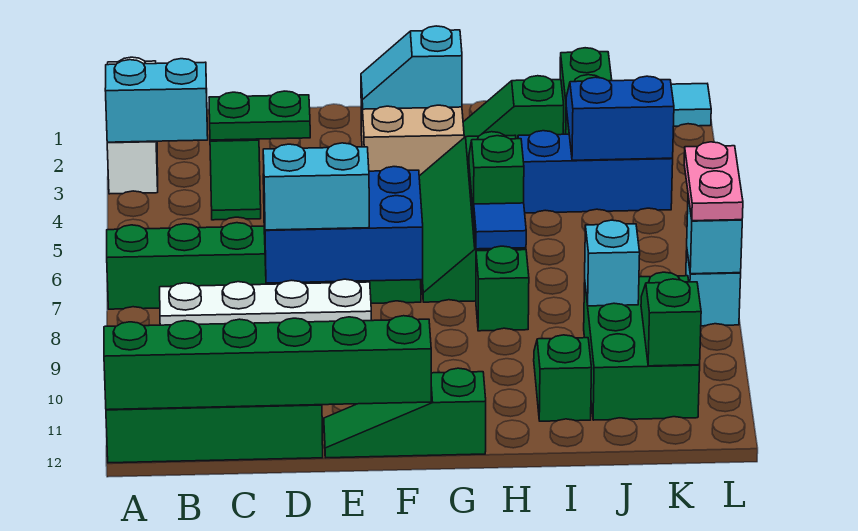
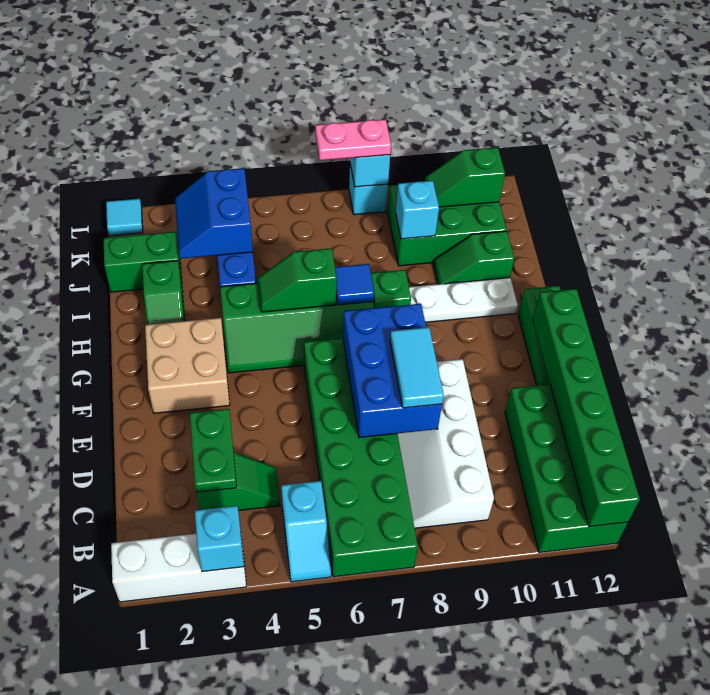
cyan 1x2 brick [105,59,208,142] -> cyan 1x1 brick [195,506,244,572]
green 1x6 brick [107,223,421,309] -> green 2x6 brick [304,338,418,577]
cyan 1x2 brick [263,143,369,230] -> cyan 1x2 tile [390,327,444,408]
cyan 1x2 slope [361,26,462,109] -> cyan 1x2 slope moved to [281,481,331,582]
none -> white 1x3 plate [409,278,518,322]

